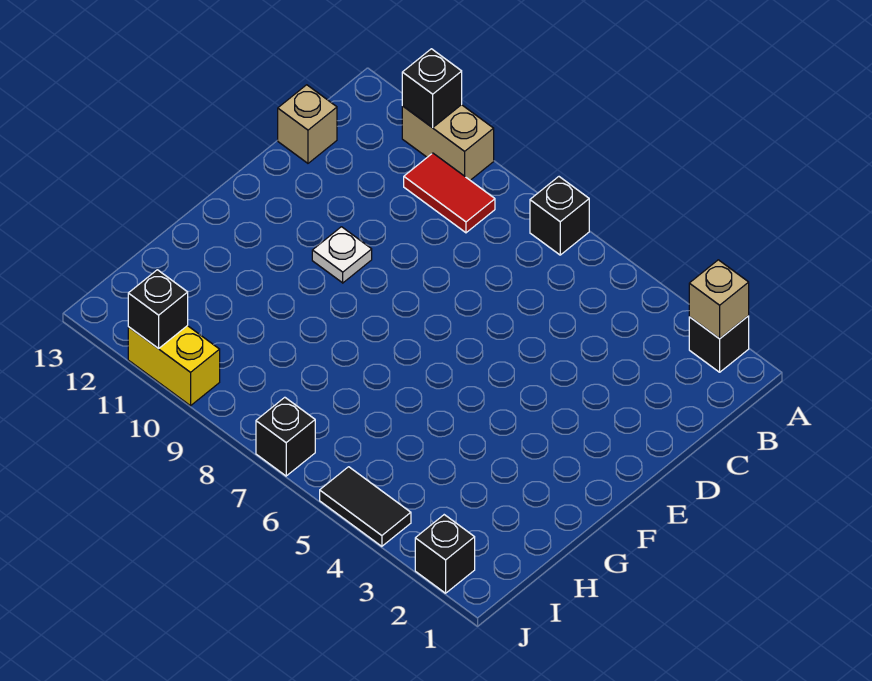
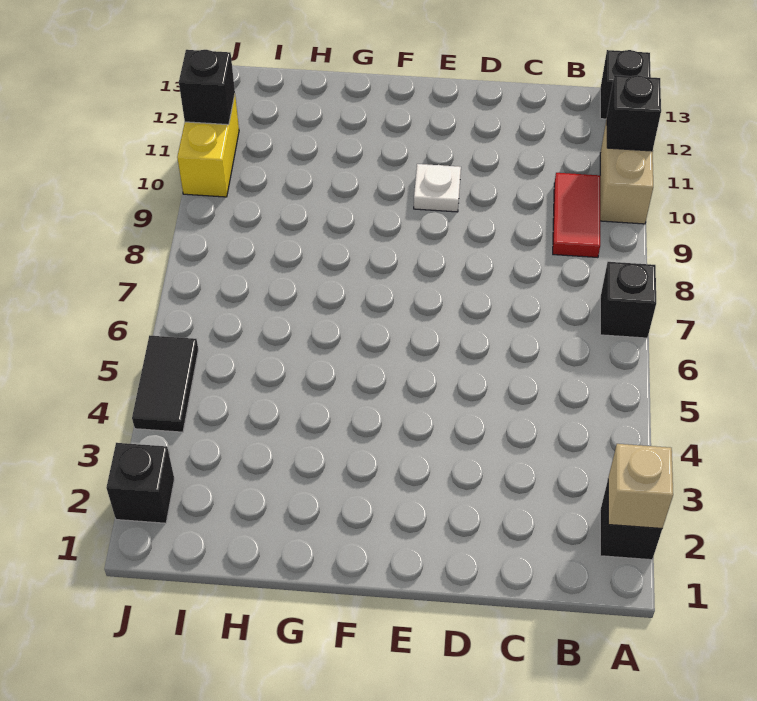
tan 1x1 brick [278,85,337,163] -> none
black 1x1 brick [256,397,315,476] -> black 1x1 brick moved to [600,50,651,119]

